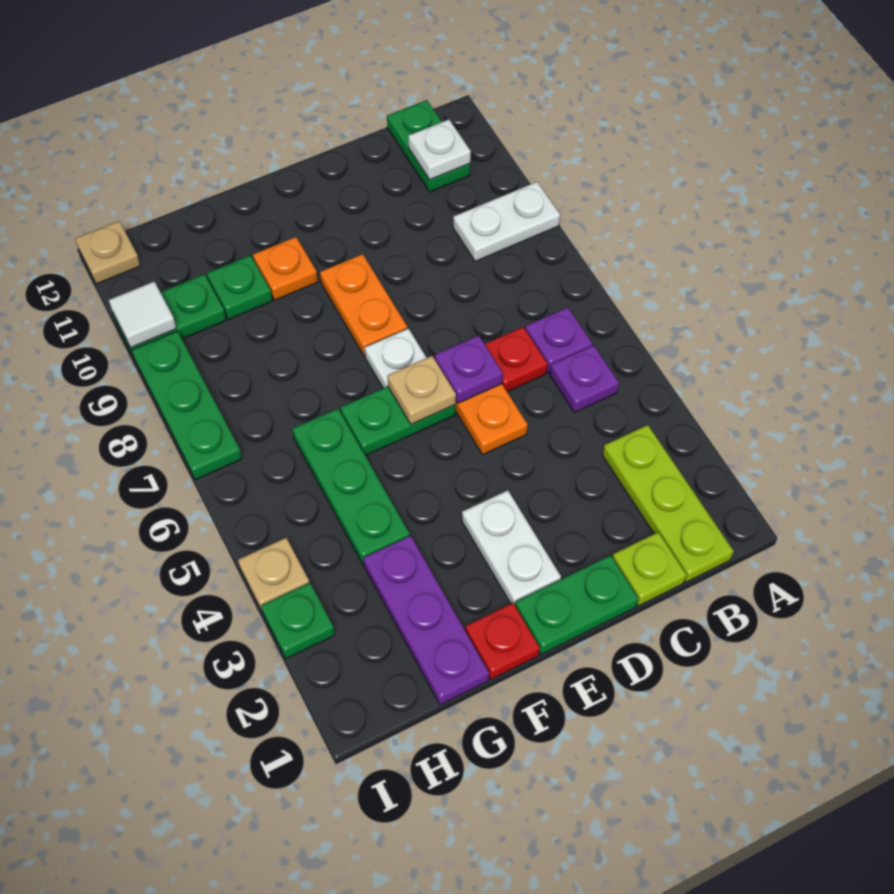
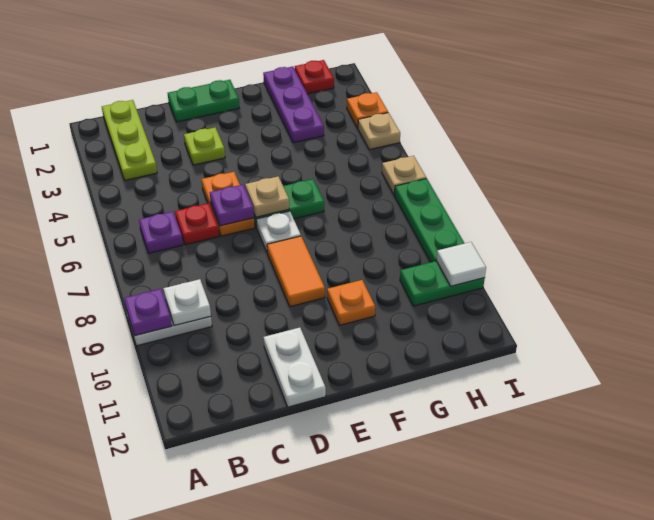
purple 1x1 plate [550,345,619,412] -> purple 1x1 plate moved to [124,289,172,336]
green 1x2 plate [387,100,470,192] -> none
white 1x1 plate [408,119,471,180] -> white 1x1 plate moved to [163,279,211,326]
lime 1x1 plate [612,532,687,606] -> lime 1x1 plate moved to [184,127,225,165]
white 1x2 plate [462,490,561,605] -> white 1x2 plate moved to [263,328,326,407]
orange 1x2 plate [320,254,407,356] -> orange 1x2 tile [267,236,325,307]
red 1x1 plate [465,603,540,679] -> red 1x1 plate moved to [295,60,334,94]
green 1x3 plate [292,409,410,565] -> none
green 1x1 plate [207,255,272,319] -> none
green 1x1 plate [261,583,335,659] -> orange 1x1 plate [347,92,388,128]
tan 1x1 plate [75,221,140,284] -> tan 1x1 plate moved to [382,156,426,195]

